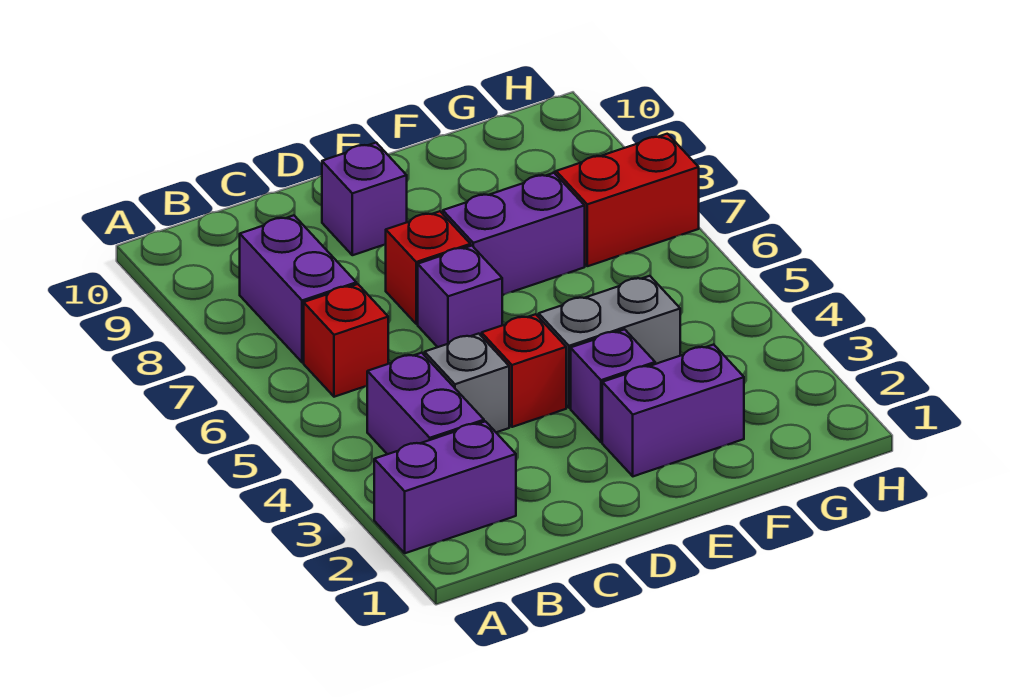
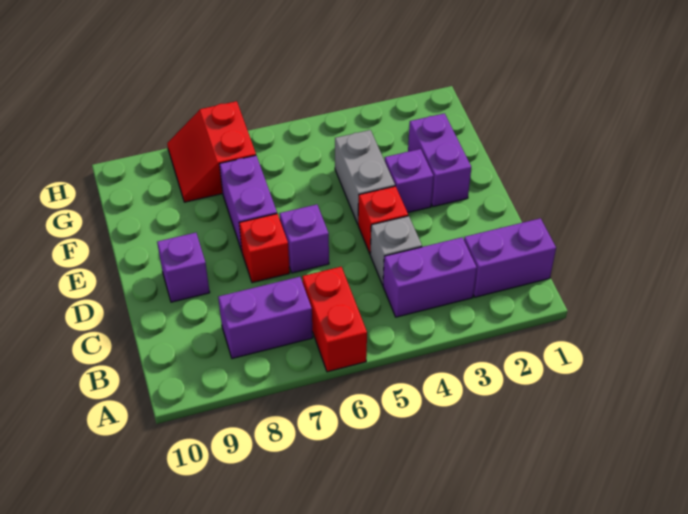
purple 1x2 brick [374,421,516,553] -> purple 1x2 brick turned to [464,218,556,297]
red 1x1 brick [304,284,388,397] -> red 1x2 brick [302,267,367,372]

